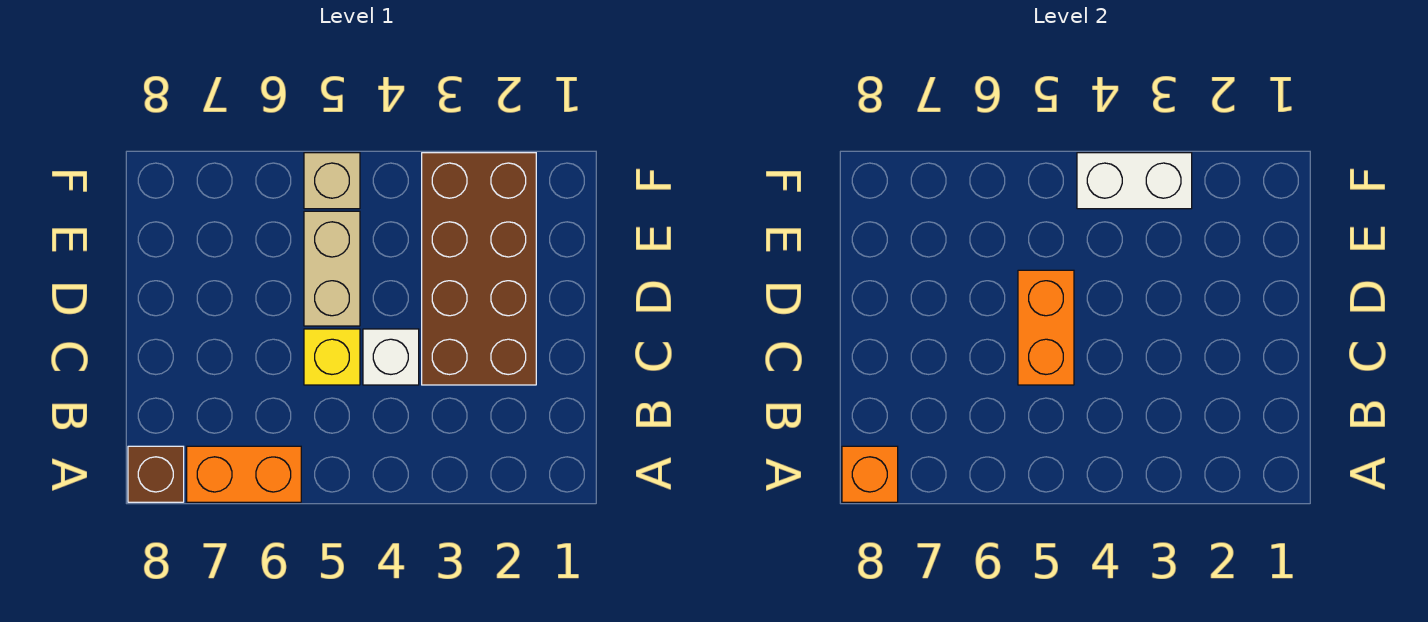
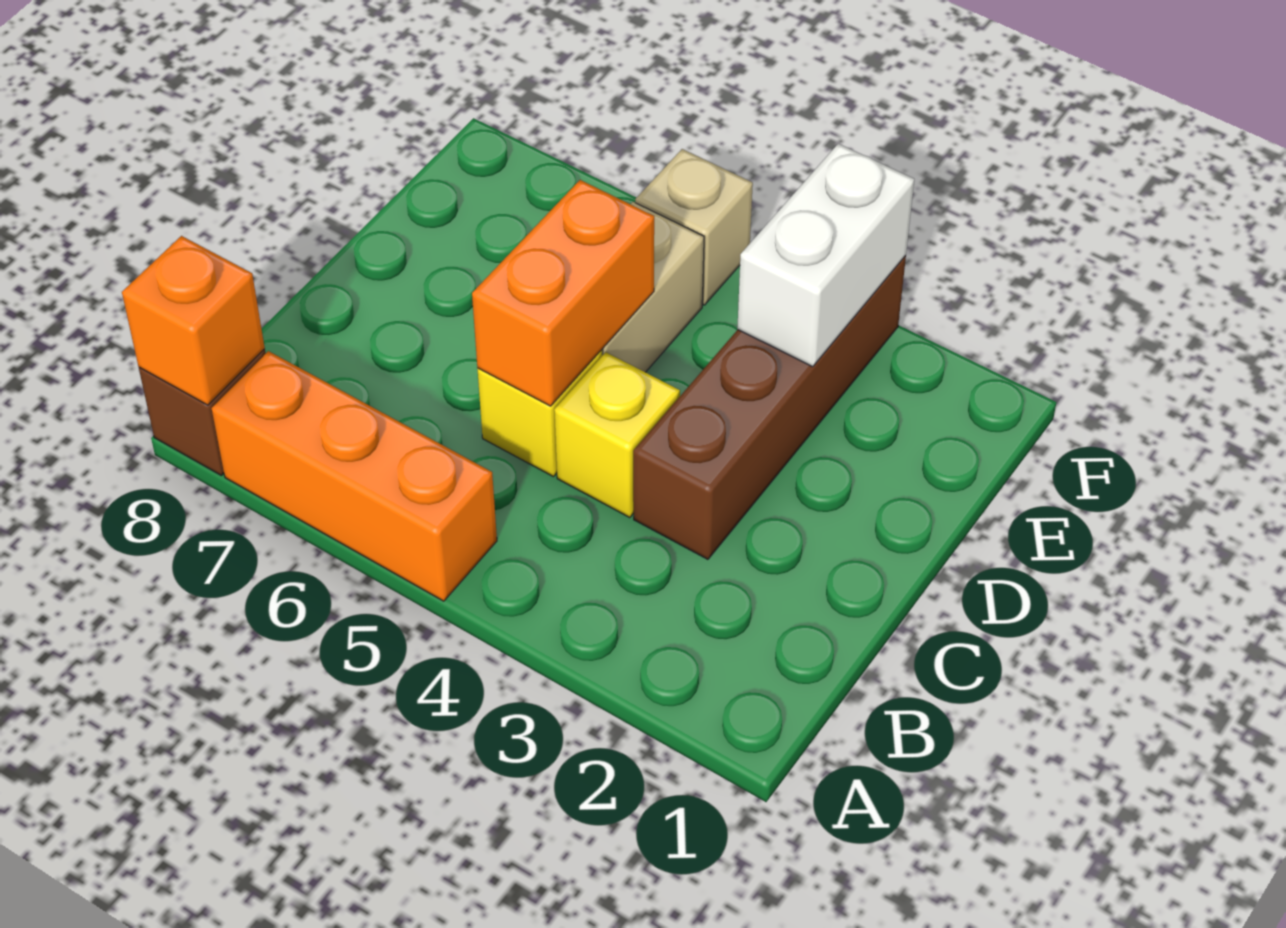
orange 1x2 brick [187,446,301,502] -> orange 1x3 brick [212,351,497,601]
brown 2x4 brick [422,153,536,385] -> brown 1x4 brick [633,256,906,559]
white 1x1 brick [363,329,419,385] -> yellow 1x1 brick [554,352,680,518]
white 1x2 brick [1077,153,1192,209] -> white 1x2 brick turned to [737,144,914,367]

